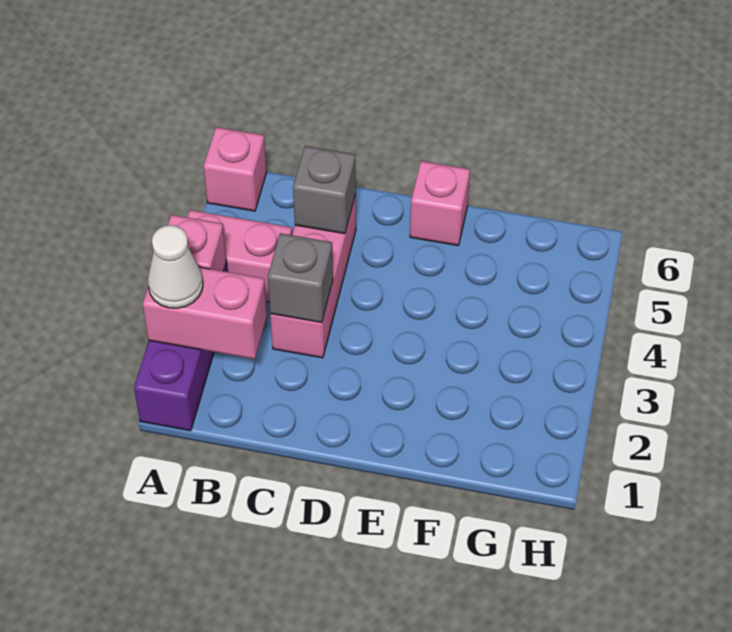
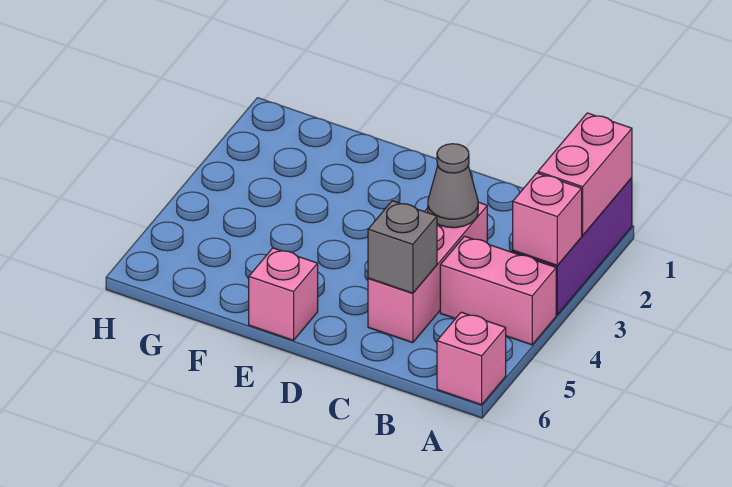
pink 1x2 brick [143,267,267,359] -> pink 1x2 brick turned to [538,113,632,235]
white 1x1 cone [148,225,203,308] -> none
grey 1x1 brick [268,233,333,323] -> grey 1x1 cone [428,144,478,228]

